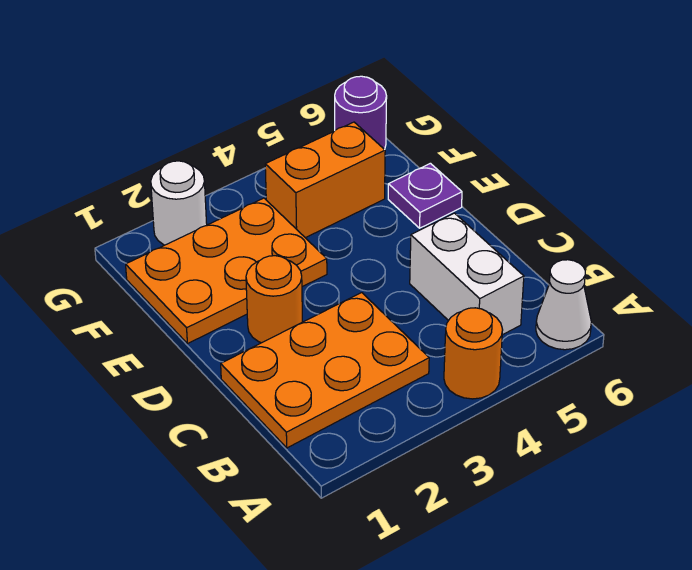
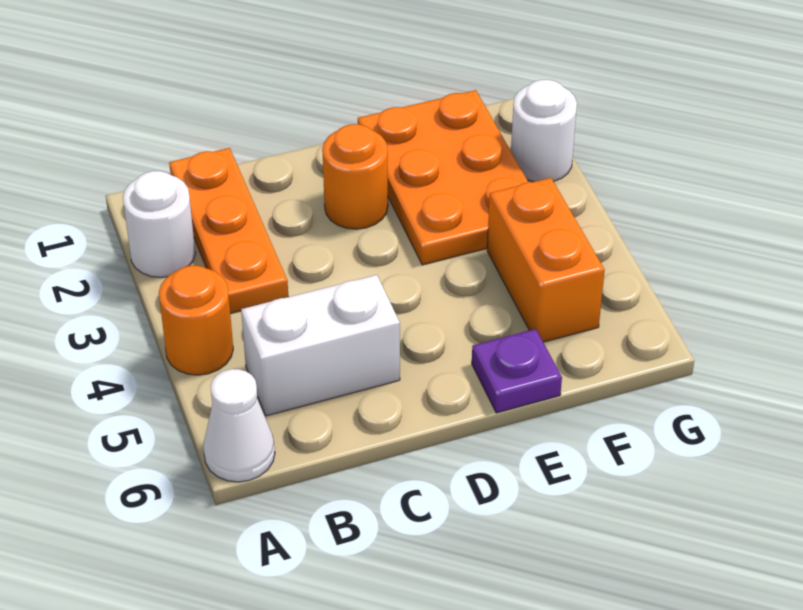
none -> white 1x1 round brick [123,171,195,277]
orange 2x3 plate [221,293,429,448] -> orange 1x3 plate [169,148,288,314]
purple 1x1 round brick [335,76,387,150] -> none

